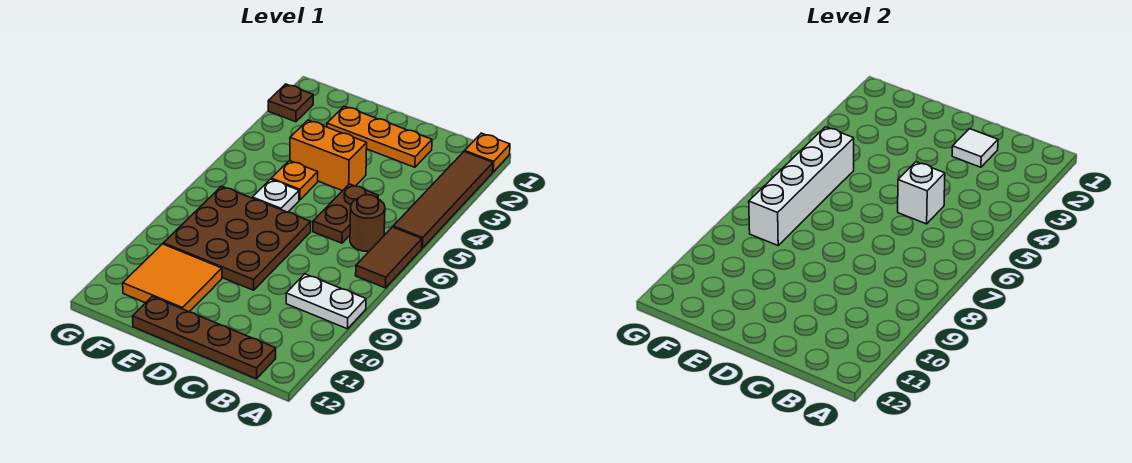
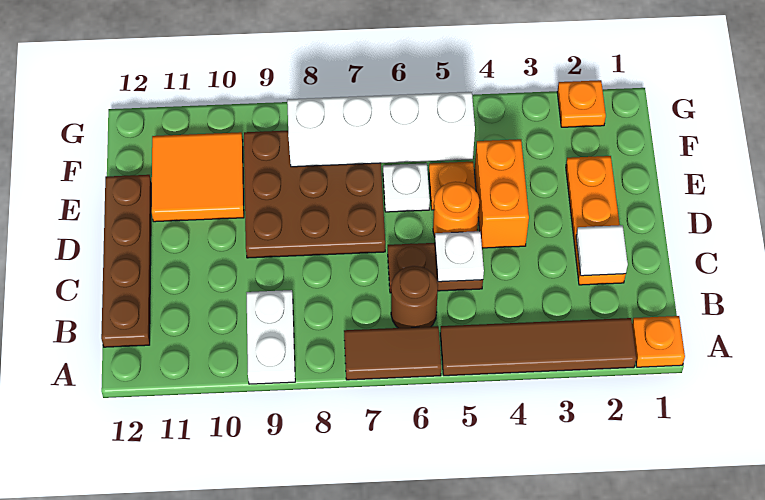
white 1x1 brick [898,162,945,224] -> white 1x1 plate [435,231,484,282]
none -> orange 1x1 round brick [433,182,479,237]
brown 1x1 plate [268,84,313,122] -> orange 1x1 plate [557,80,606,127]

